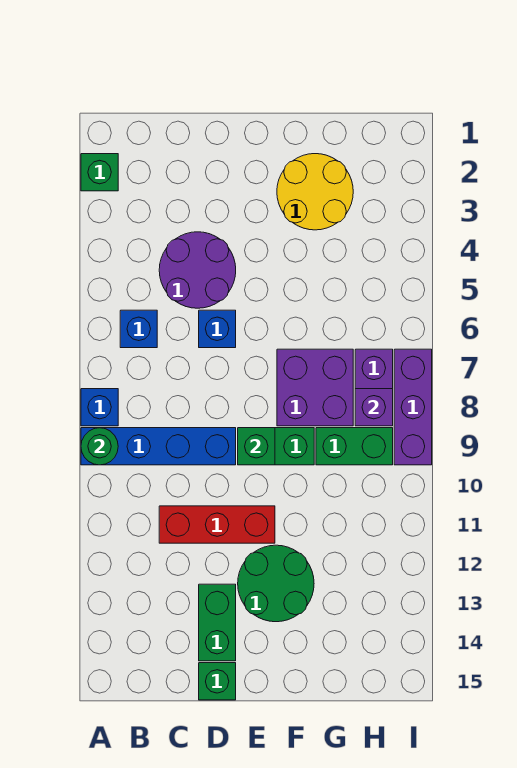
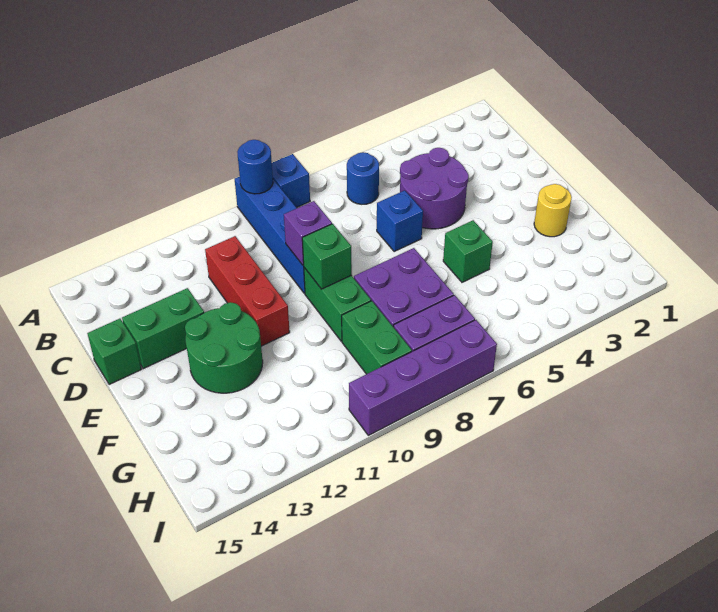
green 1x1 brick [81,154,118,191] -> green 1x1 brick moved to [443,220,493,282]
green 1x1 round brick [81,428,118,465] -> blue 1x1 round brick [237,140,273,194]
blue 1x1 brick [120,310,157,348] -> blue 1x1 round brick [347,152,379,204]
yellow 2x2 round brick [277,154,353,230] -> yellow 1x1 round brick [534,184,572,237]
purple 1x1 brick [355,389,393,426] -> purple 1x1 brick moved to [284,201,332,265]
purple 1x3 brick [394,349,432,465] -> purple 1x4 brick [349,320,497,435]

